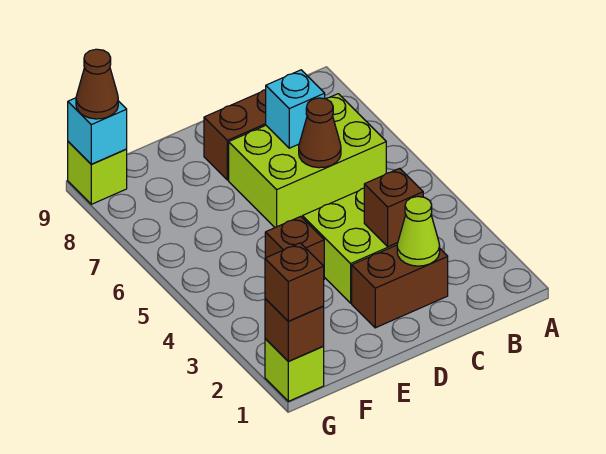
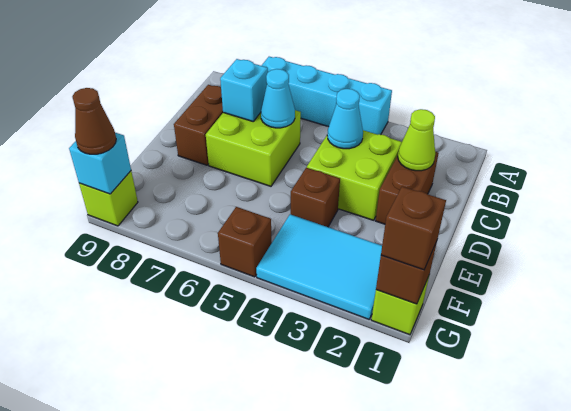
none -> cyan 1x4 brick [261,57,392,135]
lime 2x3 brick [229,94,386,227] -> lime 2x2 brick [206,110,301,186]
brown 1x1 brick [364,168,423,247] -> brown 1x1 brick moved to [218,207,272,277]
none -> cyan 1x1 cone [327,89,363,149]
brown 1x1 cone [299,98,341,168] -> cyan 1x1 cone [261,69,295,128]
none -> cyan 2x3 tile [256,214,382,319]

